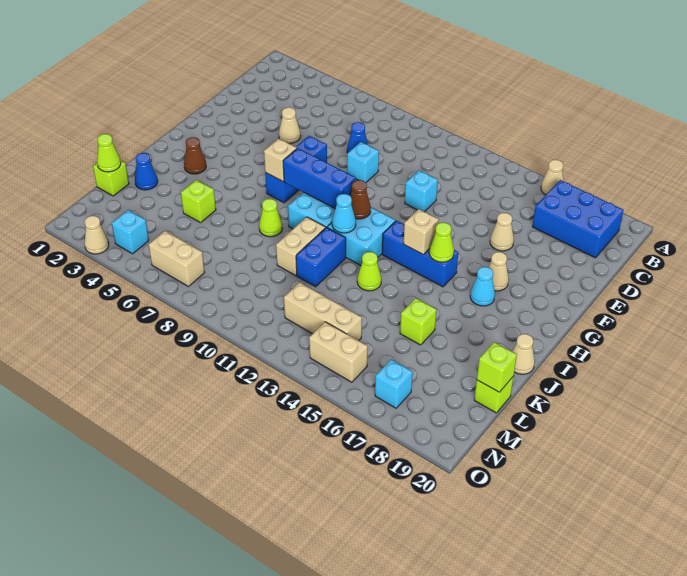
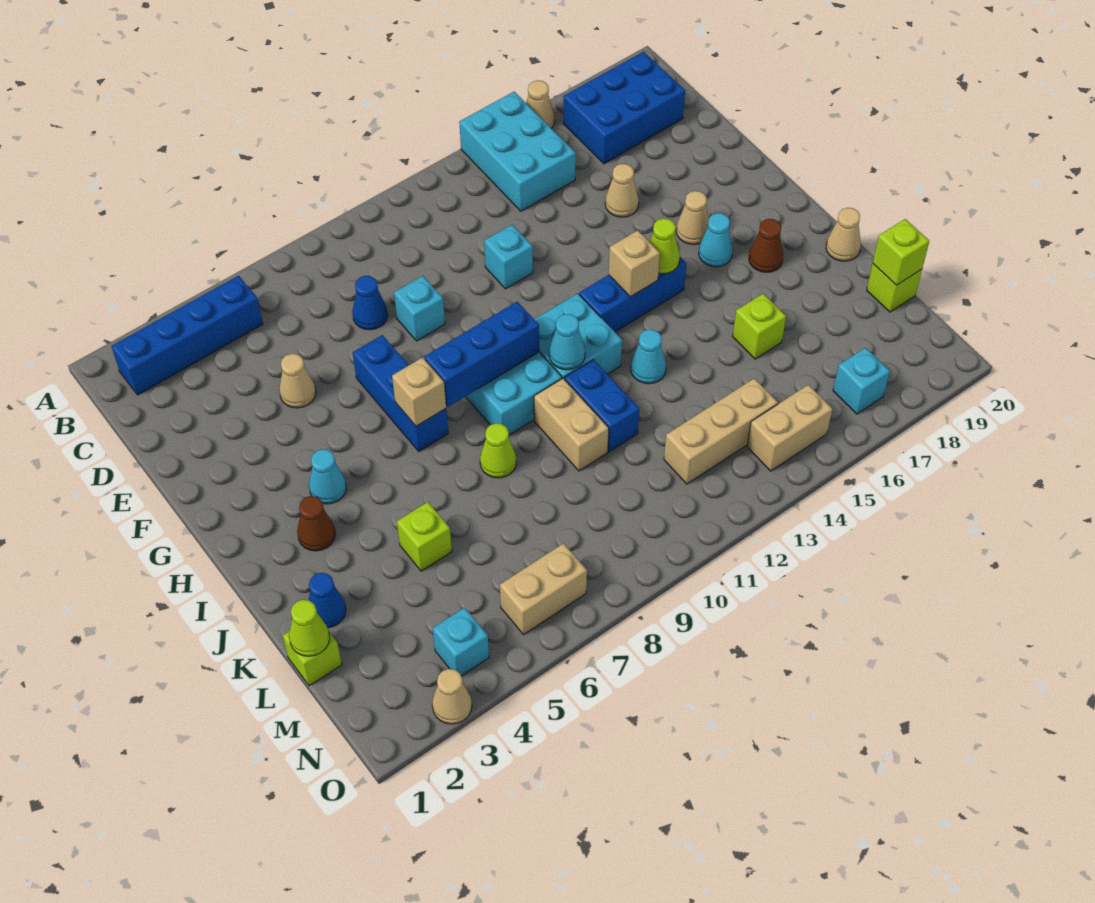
none -> cyan 2x3 brick [459,92,576,211]
none -> blue 1x4 brick [112,276,263,395]
none -> cyan 1x1 cone [309,449,346,504]
brown 1x1 cone [350,180,371,219] -> brown 1x1 cone moved to [749,219,783,272]
lime 1x1 cone [357,252,381,291] -> cyan 1x1 cone [631,329,666,384]

